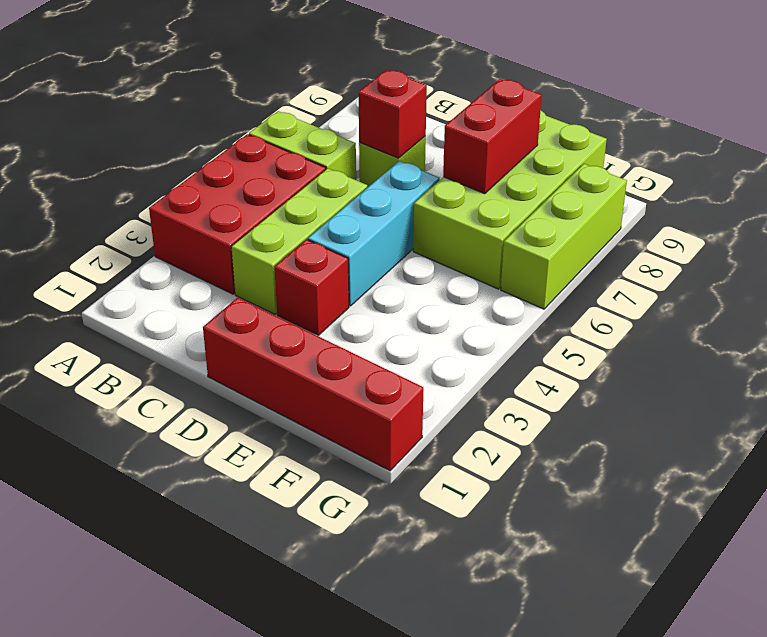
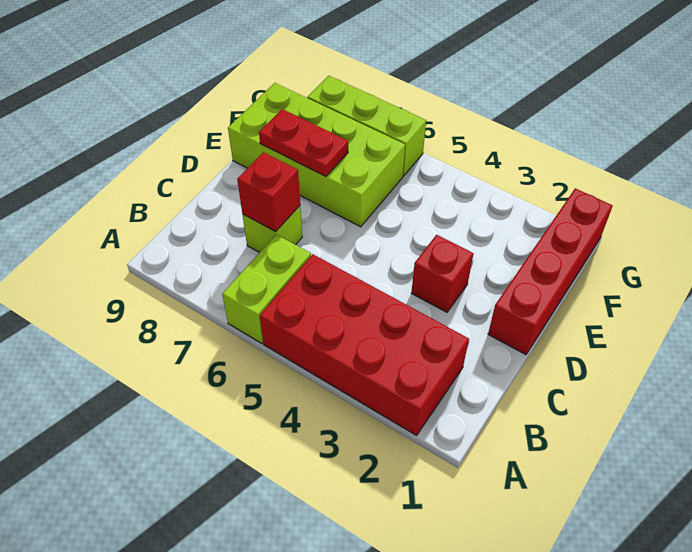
red 2x3 brick [149,134,326,294] -> red 2x4 brick [260,254,469,435]
lime 1x3 brick [231,168,367,314] -> none
cyan 1x3 brick [308,161,440,306] -> none
red 1x2 brick [443,79,542,194] -> red 1x2 plate [259,109,348,177]

